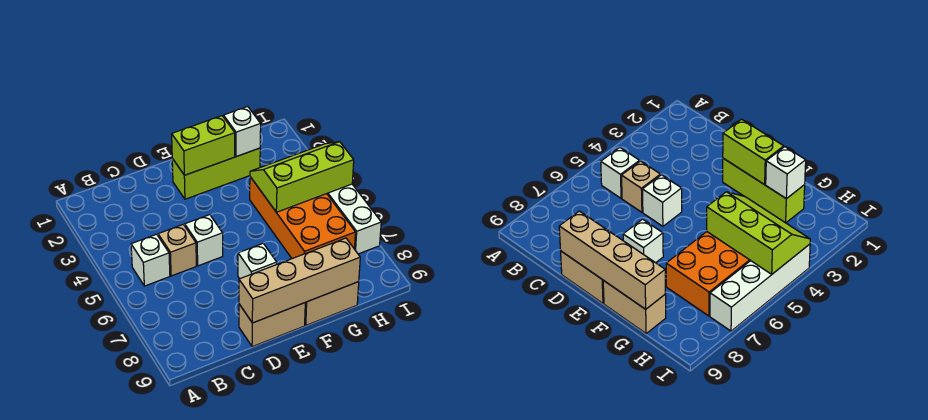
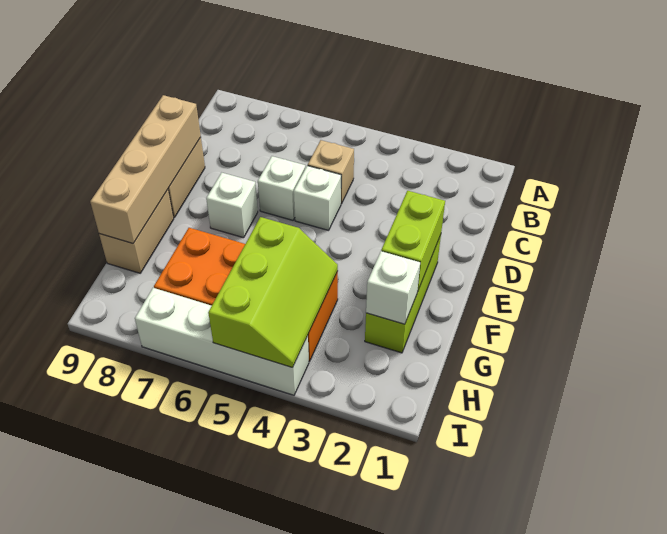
white 1x1 brick [131,234,170,286] -> white 1x1 brick moved to [258,156,305,220]

